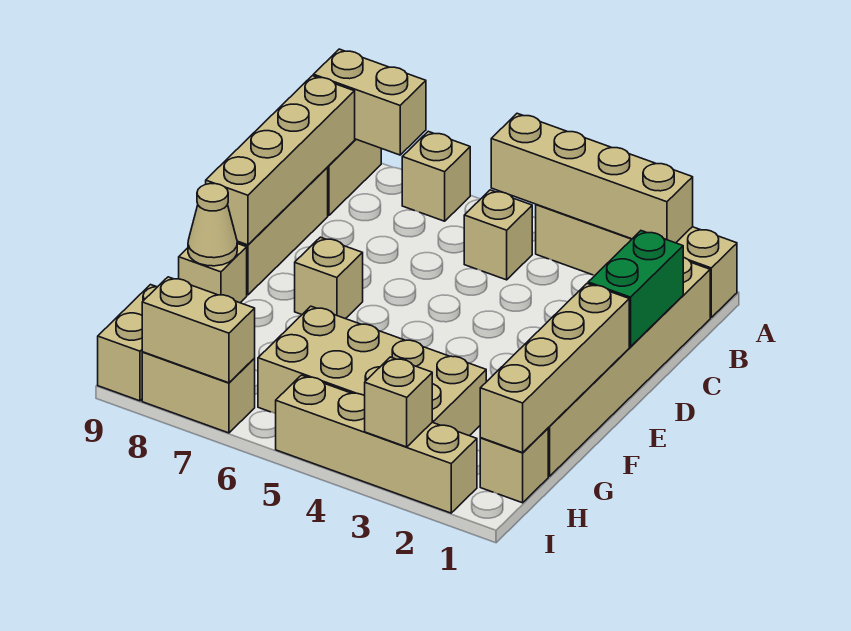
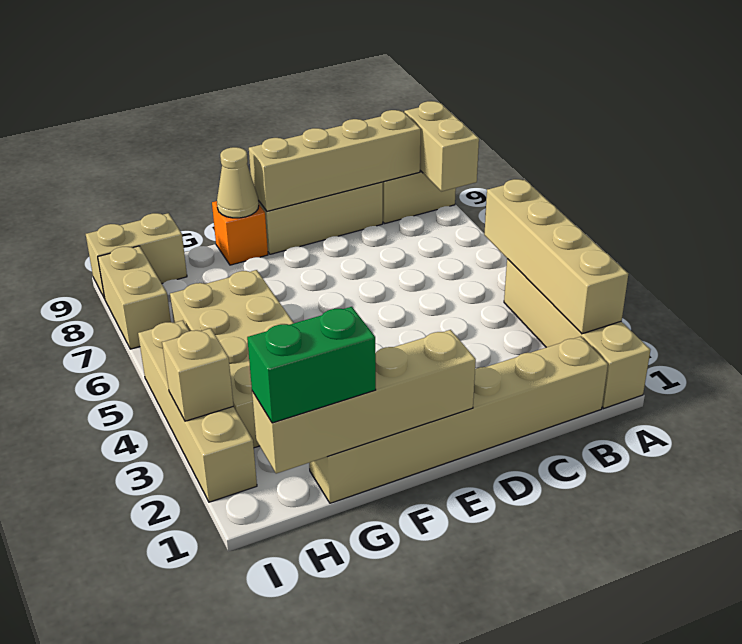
tan 1x1 brick [402,131,470,221] -> none
tan 1x1 brick [464,190,532,280] -> none
green 1x2 brick [588,231,683,347] -> green 1x2 brick moved to [247,307,376,423]
tan 1x1 brick [295,237,363,319] -> none
tan 1x1 brick [179,244,247,303] -> orange 1x1 brick [212,201,268,265]
tan 1x1 brick [480,428,548,503] -> none
tan 1x2 brick [142,277,255,383] -> none

